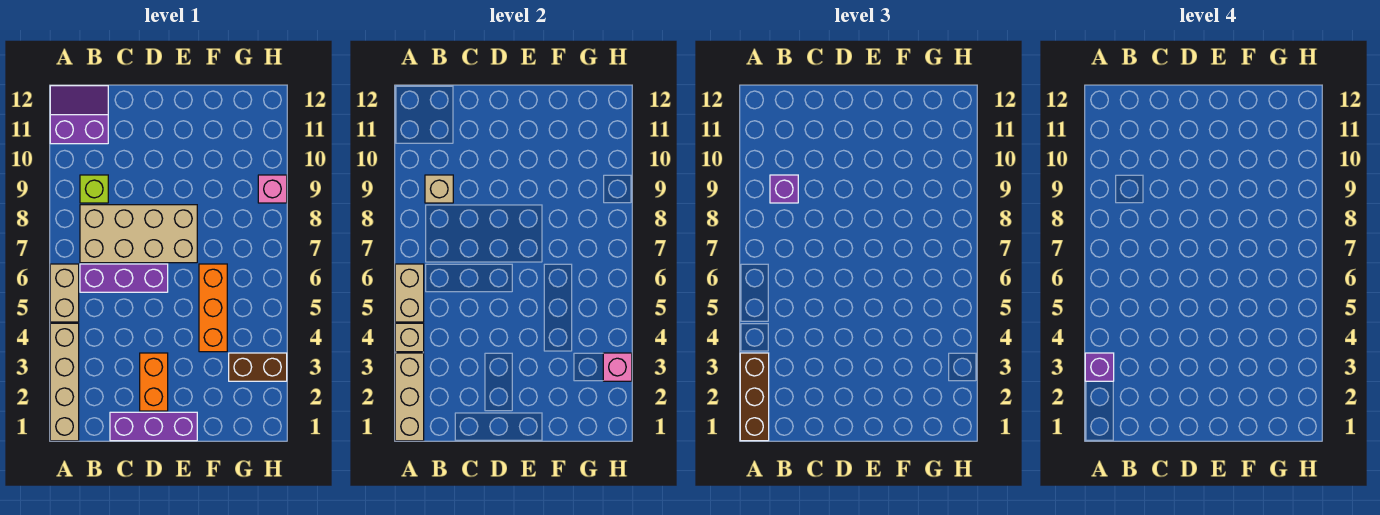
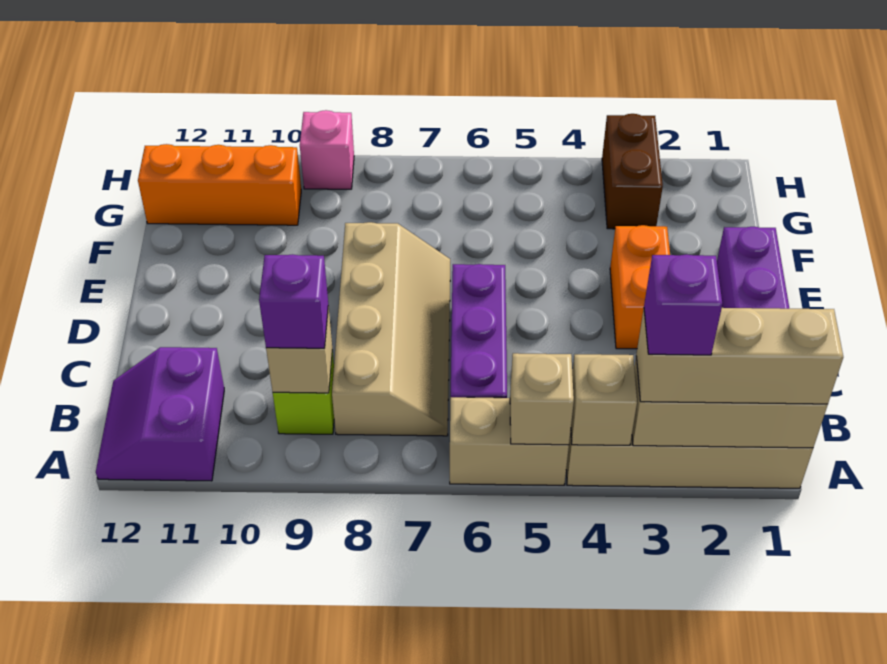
brown 1x3 brick [740,353,769,441] -> tan 1x3 brick [636,308,843,404]
tan 1x2 brick [395,264,424,322] -> tan 1x1 brick [510,353,574,445]
tan 2x4 brick [80,205,197,263] -> tan 2x4 slope [332,222,450,436]
orange 1x2 brick [140,353,168,411] -> orange 1x2 brick turned to [610,225,670,349]
orange 1x3 brick [199,264,227,352] -> orange 1x3 brick moved to [138,144,301,225]
pink 1x1 brick [603,353,632,381] -> none

